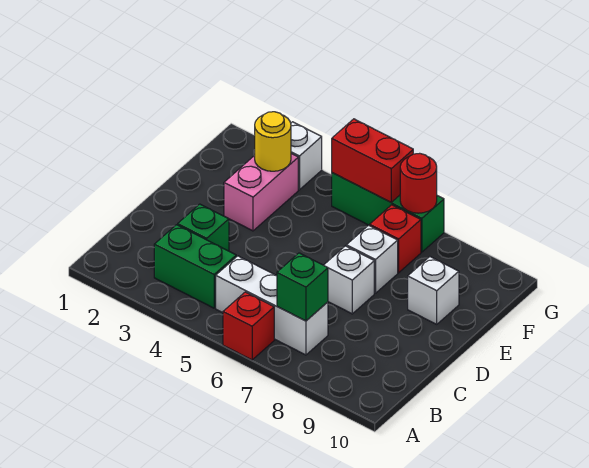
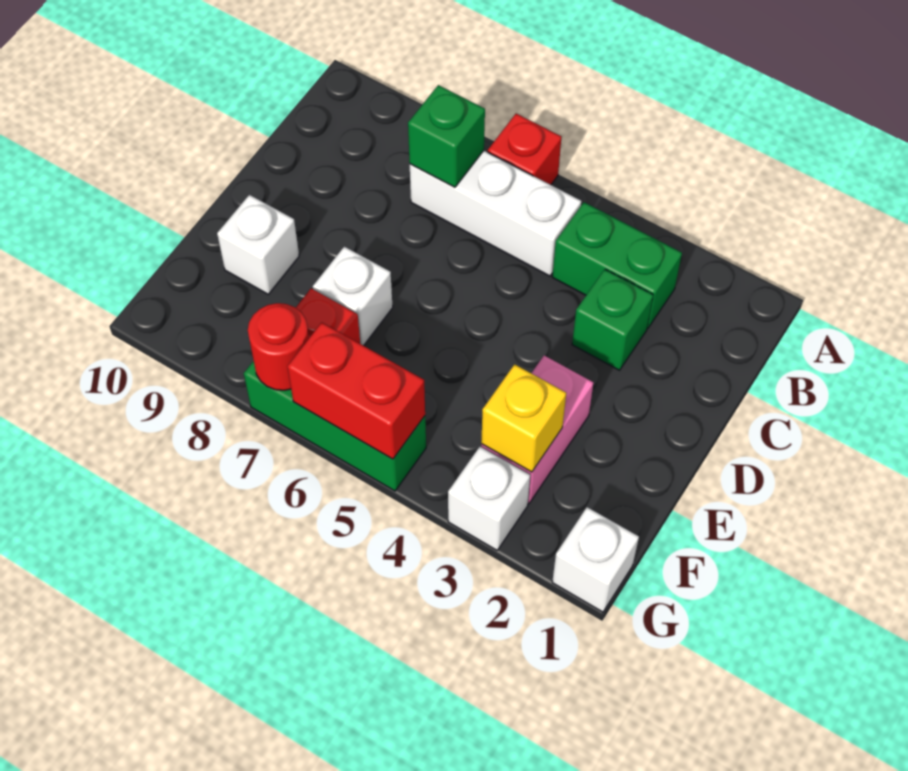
white 1x1 brick [324,246,374,314] -> white 1x1 brick moved to [552,507,639,612]
yellow 1x1 round brick [255,112,291,171] -> yellow 1x1 brick [481,364,566,472]

